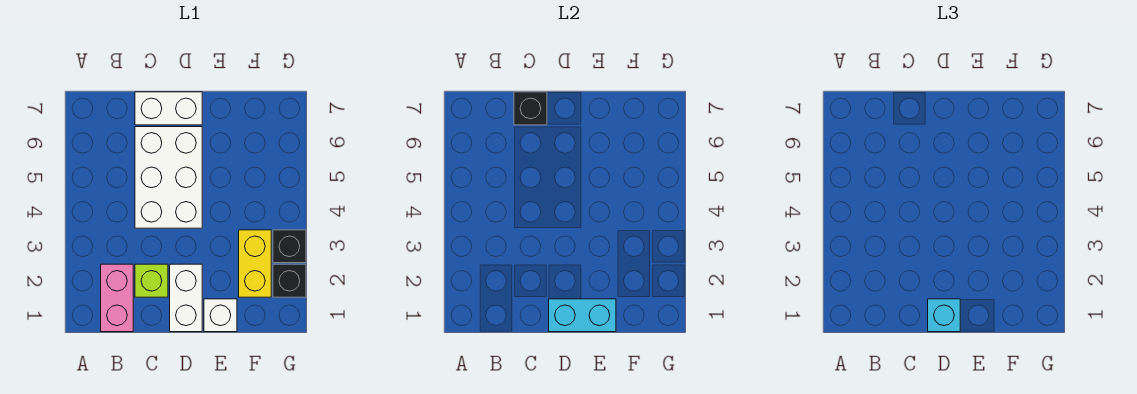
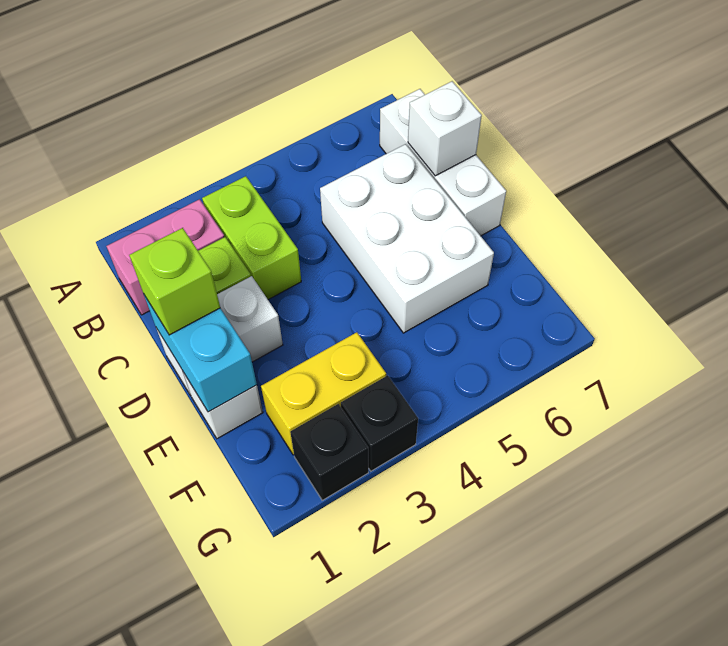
none -> lime 1x2 brick [202,176,301,300]
white 2x3 brick [135,127,202,228] -> white 2x3 brick turned to [320,144,494,333]
white 1x2 brick [135,92,202,125] -> white 1x3 brick [380,89,506,236]
black 1x1 brick [514,92,547,125] -> white 1x1 brick [408,81,482,176]
cyan 1x1 brick [928,299,960,332] -> lime 1x1 brick [129,228,220,335]

